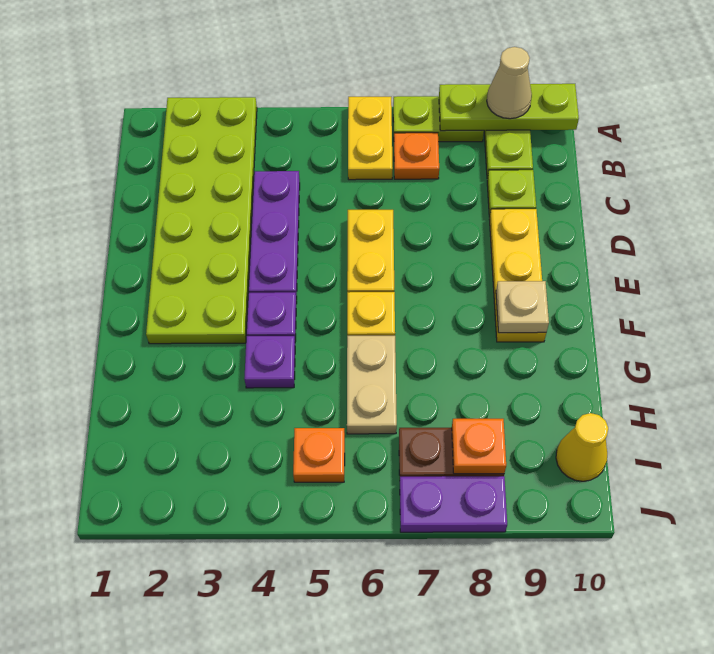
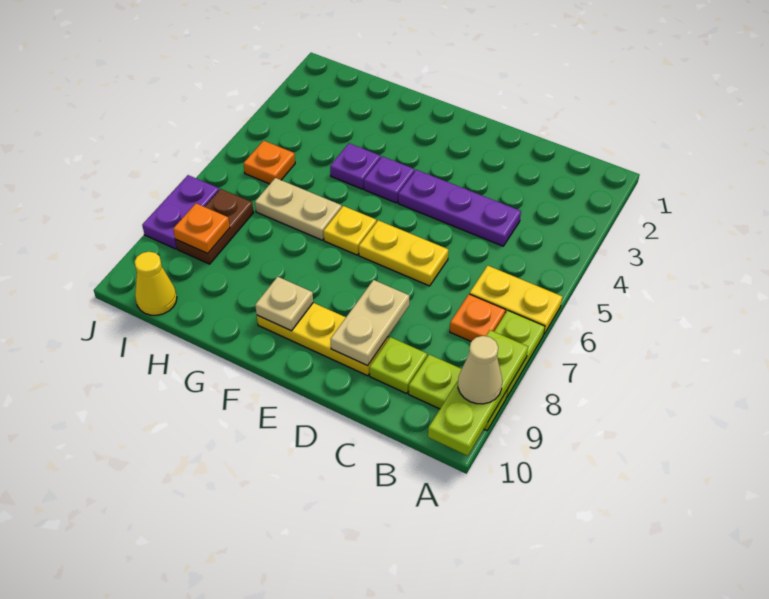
lime 2x6 plate [146,97,257,344] -> none
none -> tan 1x2 plate [331,280,409,366]

